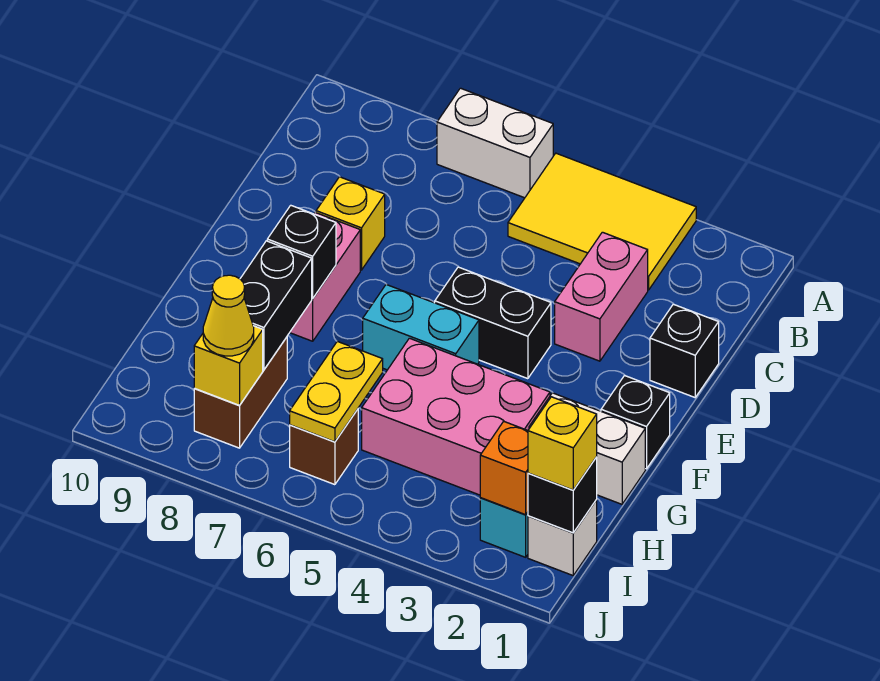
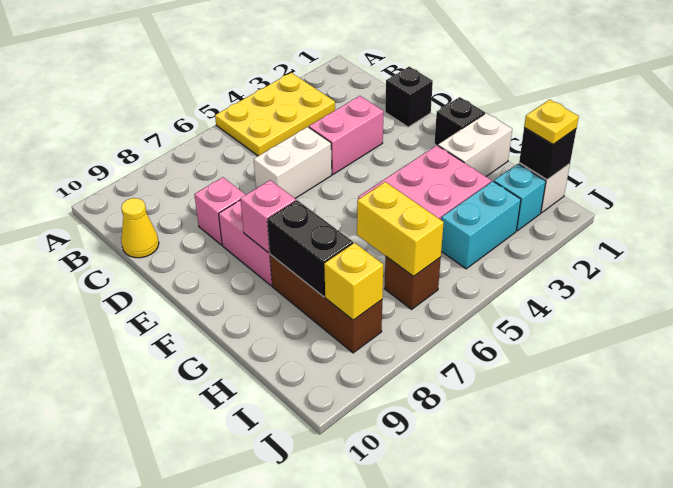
yellow 2x3 tile [508,153,696,290] -> yellow 2x3 plate [215,73,335,156]
white 1x2 brick [437,88,553,198] -> white 1x2 brick moved to [254,127,332,199]
pink 1x2 brick [555,232,648,361] -> pink 1x2 brick turned to [309,96,384,174]
yellow 1x1 brick [316,177,385,270] -> pink 1x1 brick [194,177,246,245]
black 1x2 brick [435,267,551,379] -> none
cyan 1x2 brick [363,284,479,370] -> cyan 1x2 brick moved to [441,181,521,269]
black 1x1 brick [267,205,336,299] -> pink 1x1 brick [240,180,296,253]
yellow 1x2 plate [290,341,383,442] -> yellow 1x2 brick [357,182,444,277]
brown 1x2 brick [194,337,287,448] -> brown 1x3 brick [270,254,382,353]
yellow 1x1 brick [528,397,597,490] -> yellow 1x1 plate [524,100,579,144]
orange 1x1 brick [480,421,528,515] -> none
yellow 1x1 cone [203,275,254,356] -> yellow 1x1 cone moved to [121,198,159,258]

